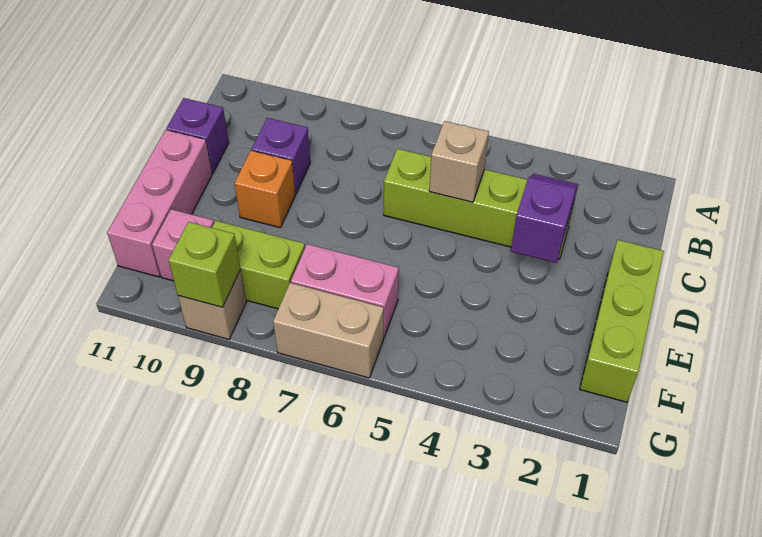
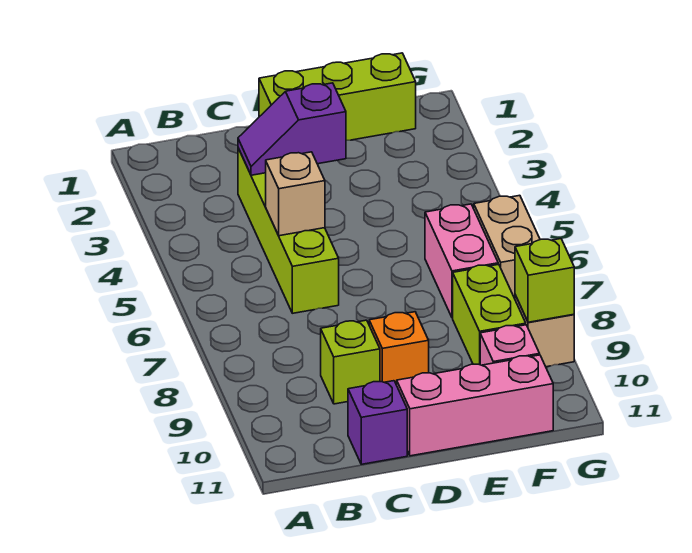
purple 1x1 brick [252,118,310,194] -> lime 1x1 brick [321,320,380,404]

